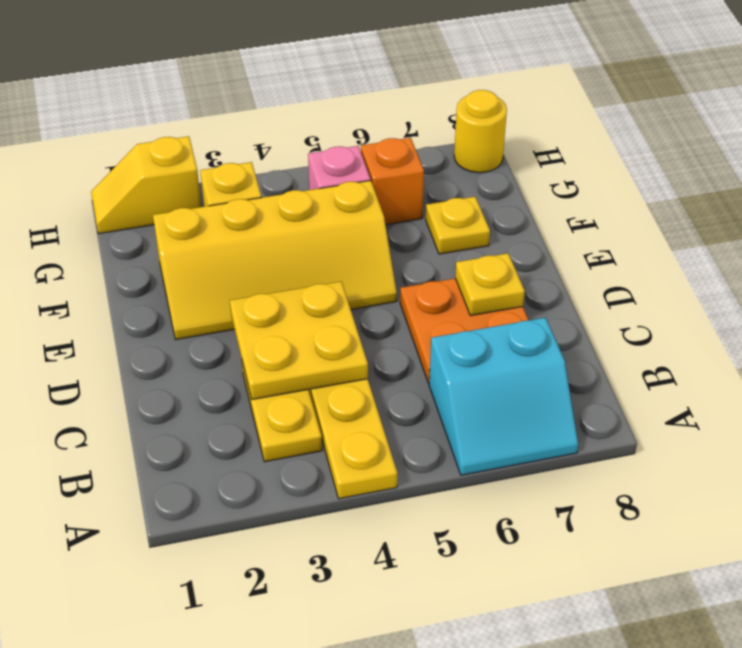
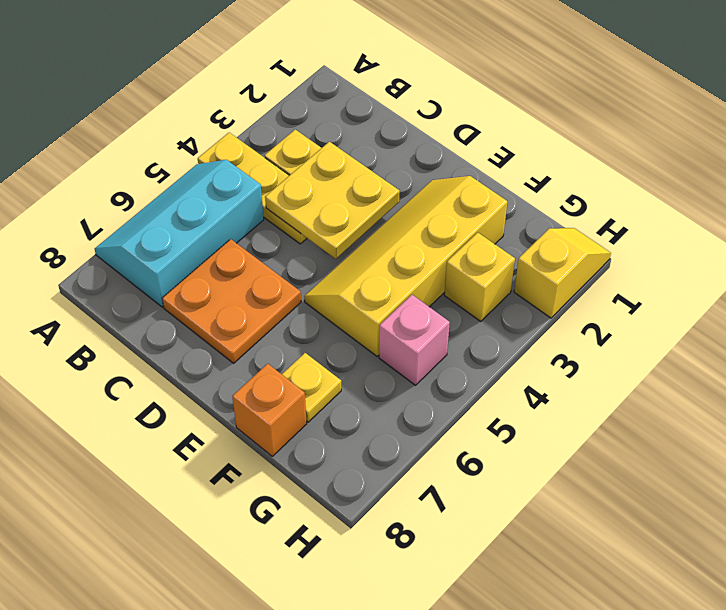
cyan 2x2 slope [429,318,578,475] -> cyan 2x3 slope [95,160,264,307]
yellow 1x1 plate [455,253,525,316] -> none
orange 1x1 brick [361,138,424,225] -> orange 1x1 brick moved to [232,364,307,456]
yellow 1x1 round brick [454,90,507,173] -> none

